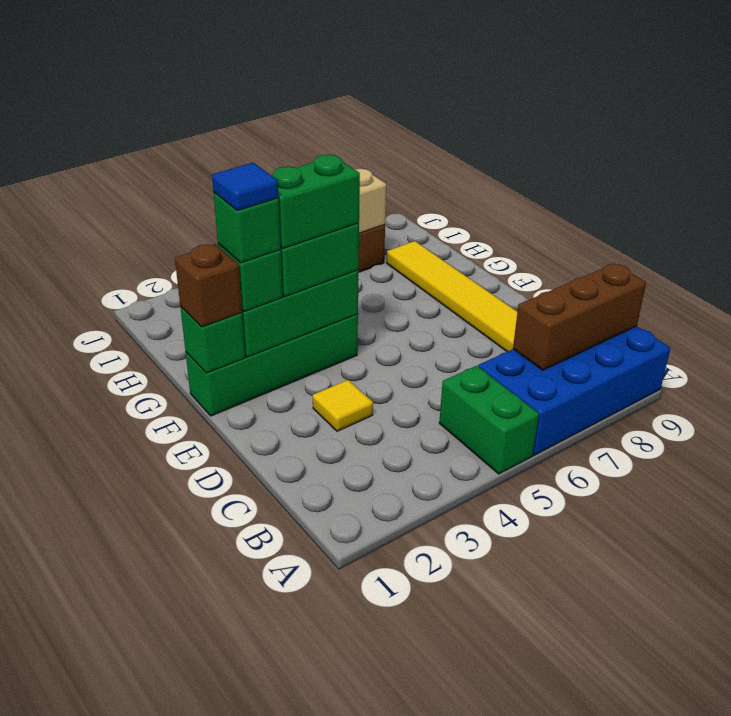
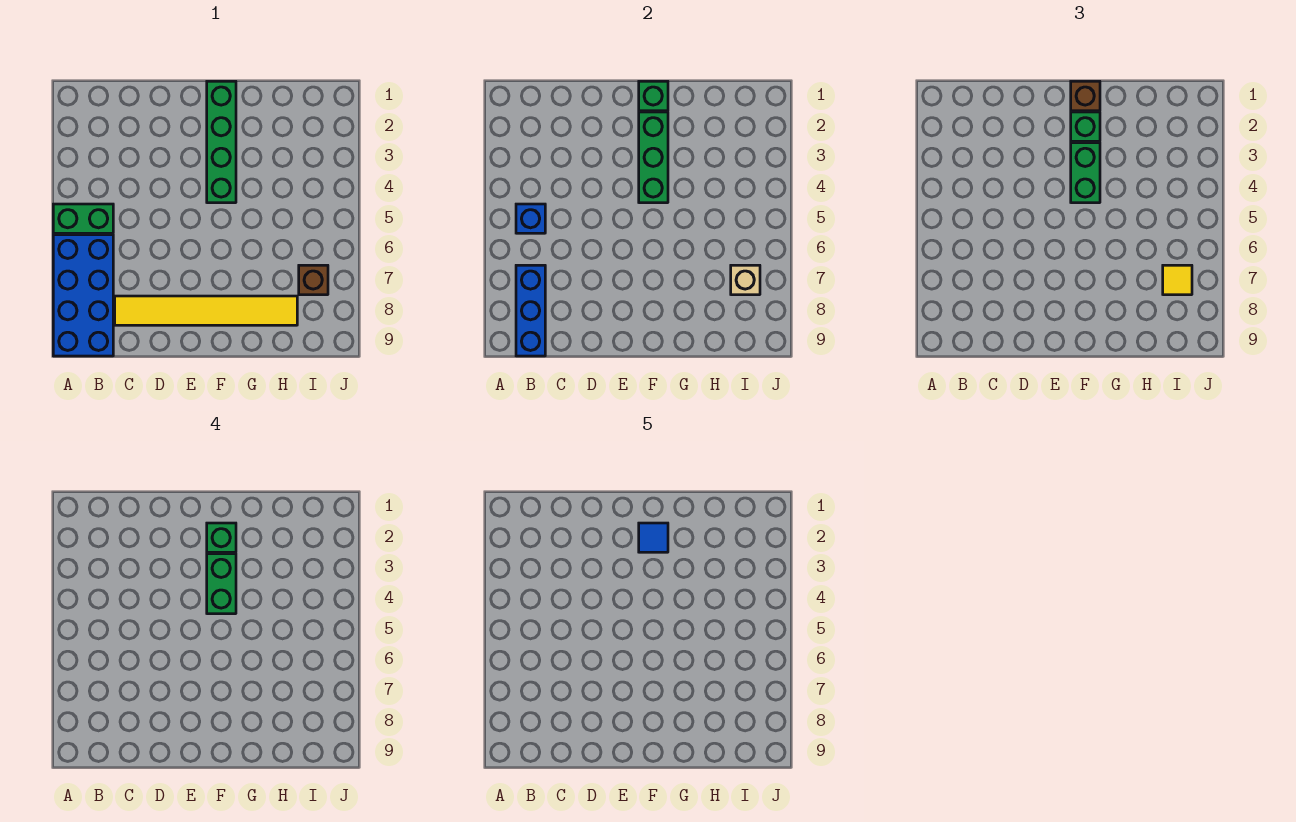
none -> blue 1x1 brick [516,204,545,233]
brown 1x3 brick [513,264,646,370] -> blue 1x3 brick [516,265,545,356]
yellow 1x1 tile [313,380,373,431] -> yellow 1x1 tile moved to [1163,265,1192,295]

